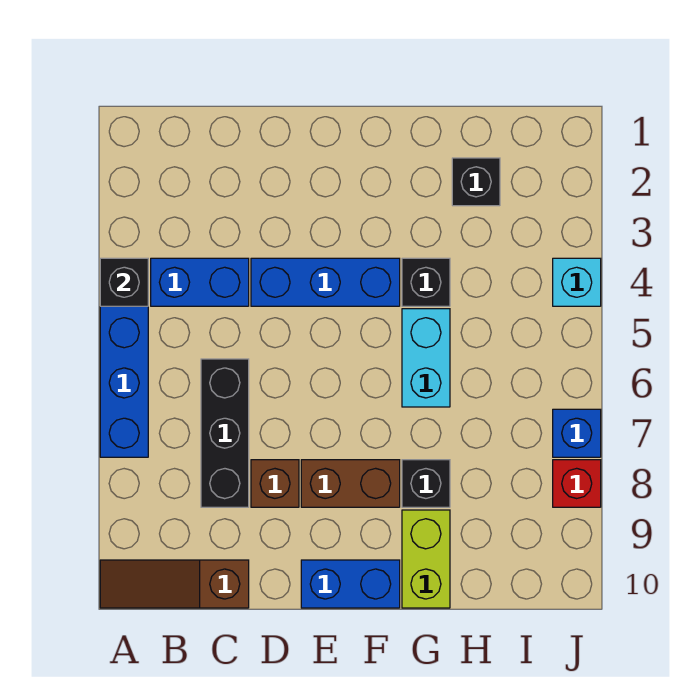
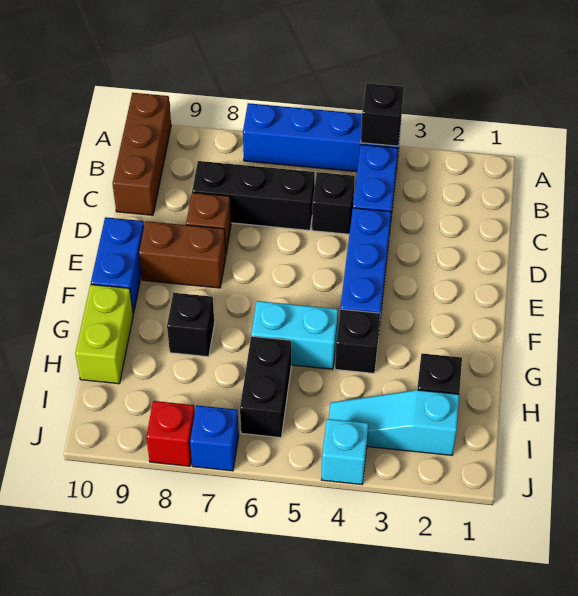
brown 1x3 slope [100,560,249,608] -> brown 1x3 brick [112,93,171,215]
none -> black 1x1 brick [312,172,355,234]
brown 1x2 brick [301,460,400,507] -> brown 1x2 brick turned to [139,221,226,288]
lime 1x2 brick [402,510,450,608] -> lime 1x2 brick turned to [75,285,133,384]
none -> black 1x2 brick [240,336,291,438]
none -> cyan 1x3 slope [329,390,459,455]

